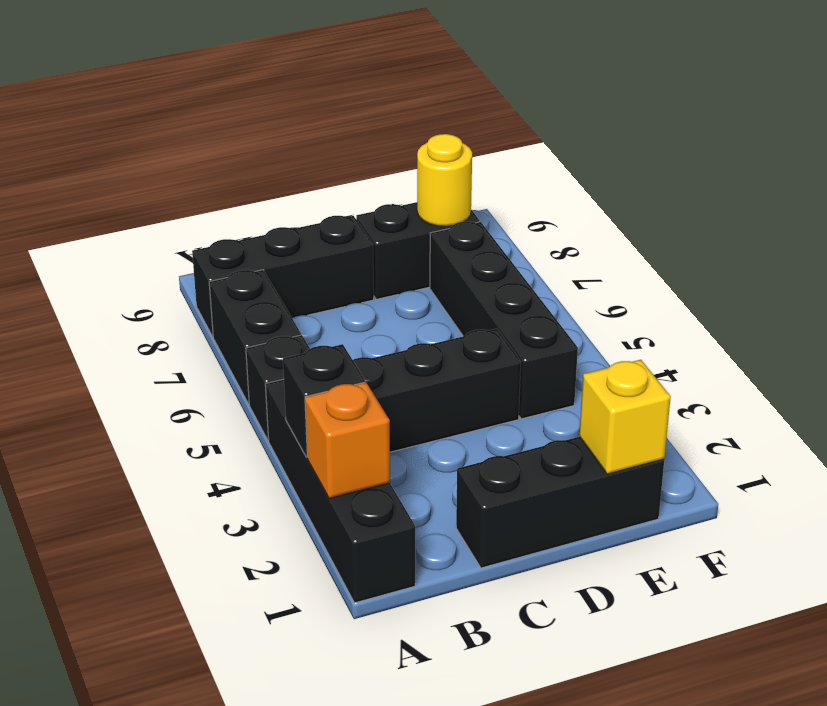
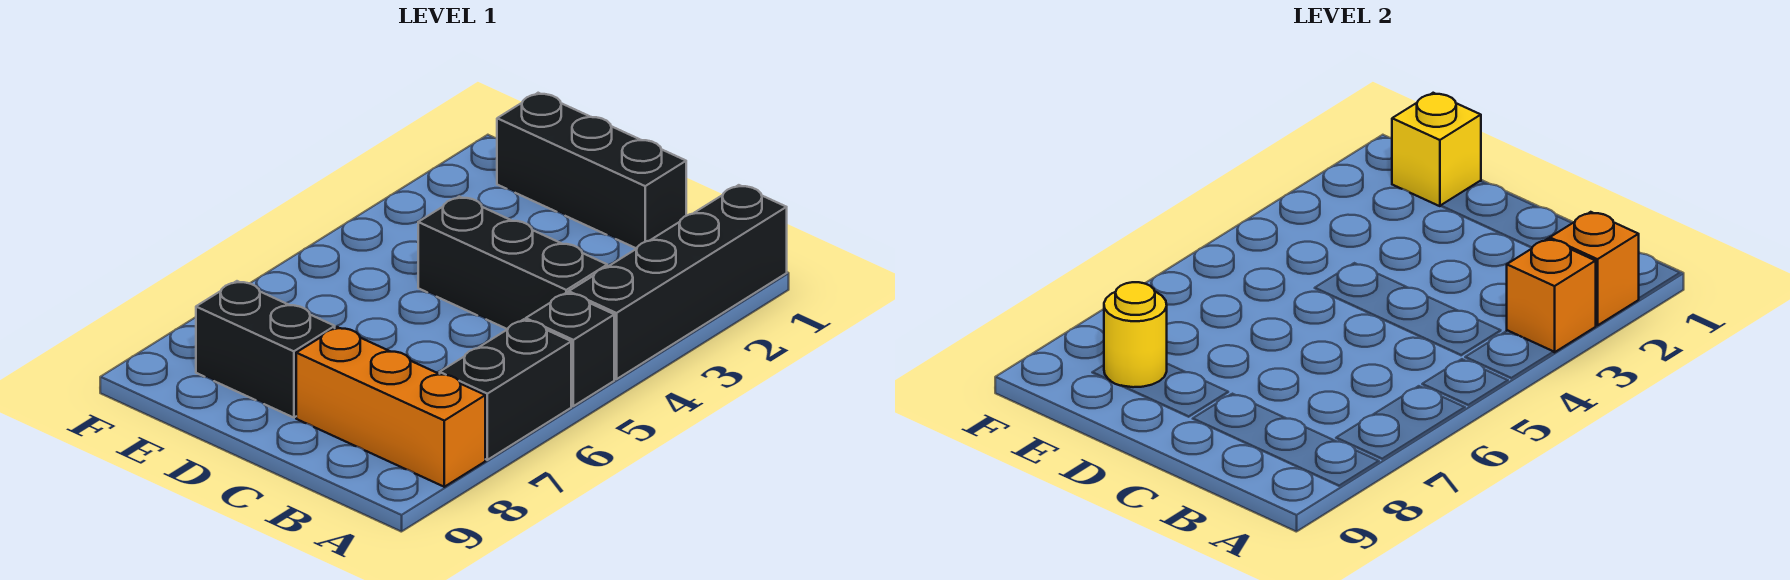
black 1x1 brick [283,344,365,457] -> orange 1x1 brick [1507,239,1596,352]
black 1x3 brick [192,216,374,336] -> orange 1x3 brick [296,327,485,487]
black 1x4 brick [430,222,578,419] -> none

